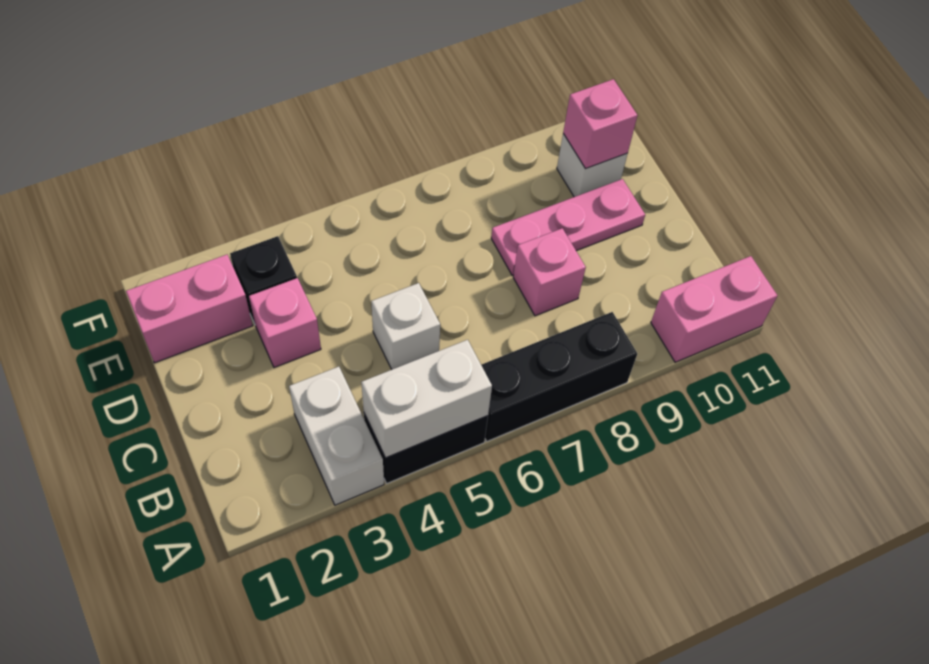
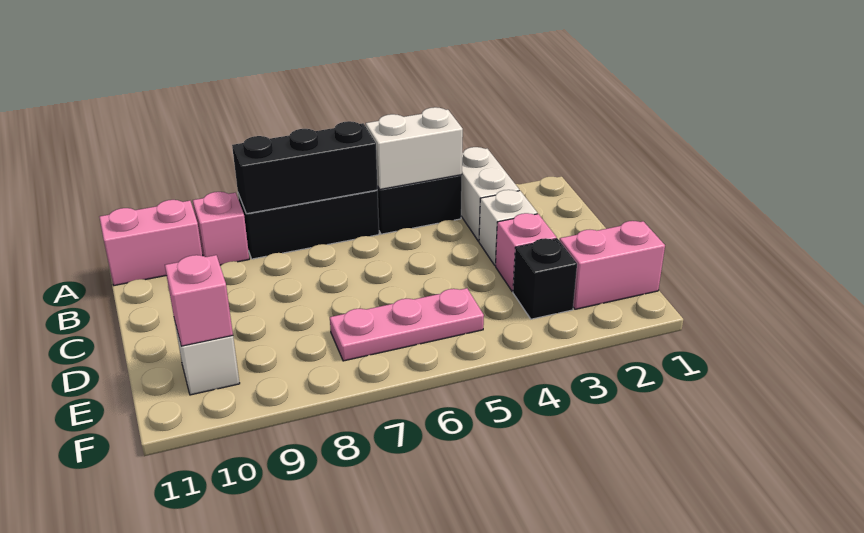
none -> black 1x3 brick [232,121,378,214]
white 1x1 brick [371,283,440,369] -> white 1x1 brick moved to [479,190,537,266]
pink 1x1 brick [513,228,586,316] -> pink 1x1 brick moved to [193,192,249,265]
pink 1x3 plate [491,179,645,275] -> pink 1x3 plate moved to [330,288,484,361]

